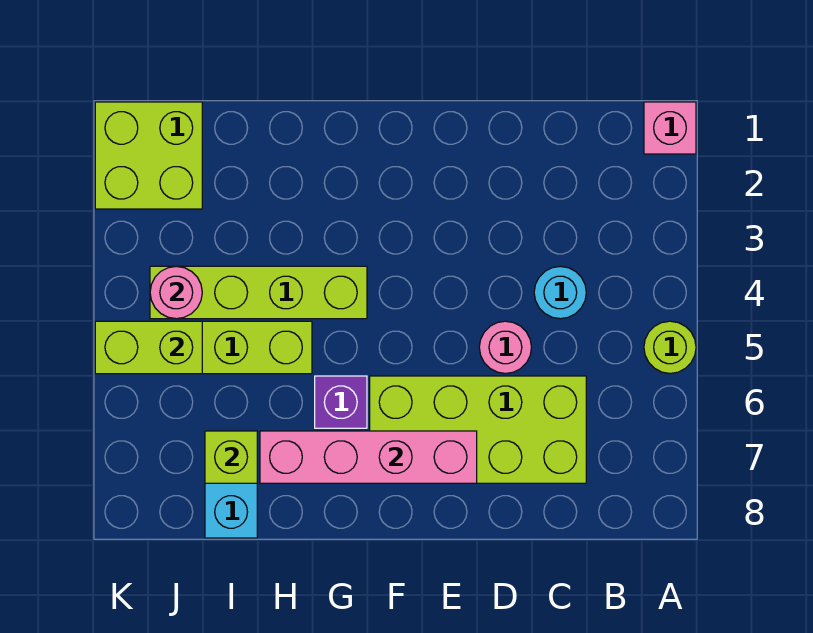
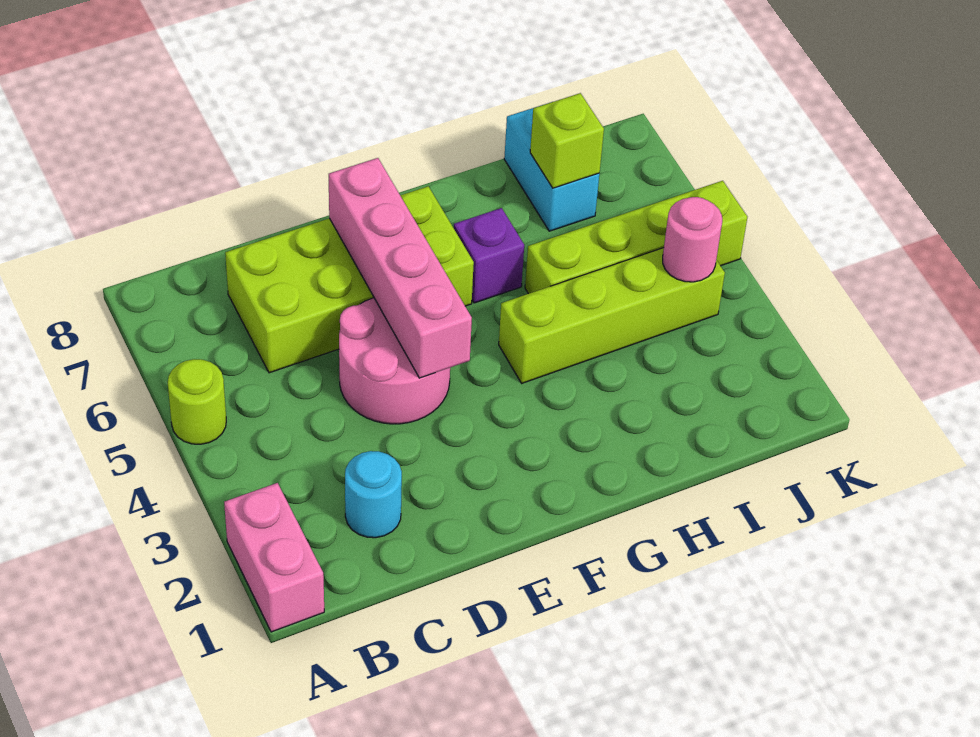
pink 1x1 brick [644,102,696,154] -> pink 1x2 brick [224,483,324,632]
cyan 1x1 round brick [534,266,586,319] -> cyan 1x1 round brick moved to [345,451,402,538]
pink 1x1 round brick [479,321,531,373] -> pink 2x2 round brick [339,298,450,424]
pink 1x4 brick [260,431,477,483] -> pink 1x4 brick turned to [329,158,472,378]
lime 2x2 brick [95,102,202,209] -> none
lime 1x2 brick [95,321,202,374] -> none

